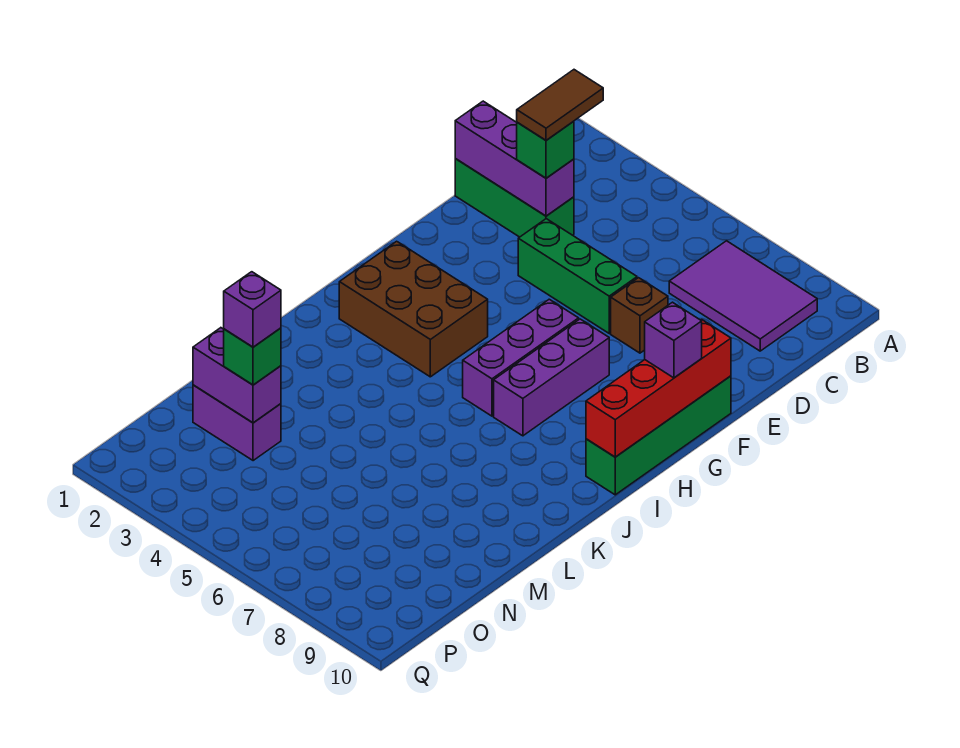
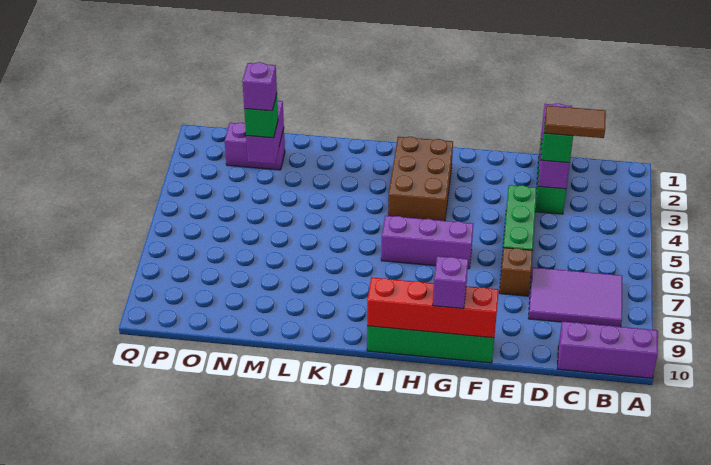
purple 2x3 tile [669,241,817,351] -> purple 2x3 tile turned to [528,267,622,327]
purple 1x3 brick [494,319,609,436] -> purple 1x3 brick moved to [557,321,658,378]
purple 1x2 brick [193,385,281,461] -> purple 1x2 brick turned to [225,123,285,170]

